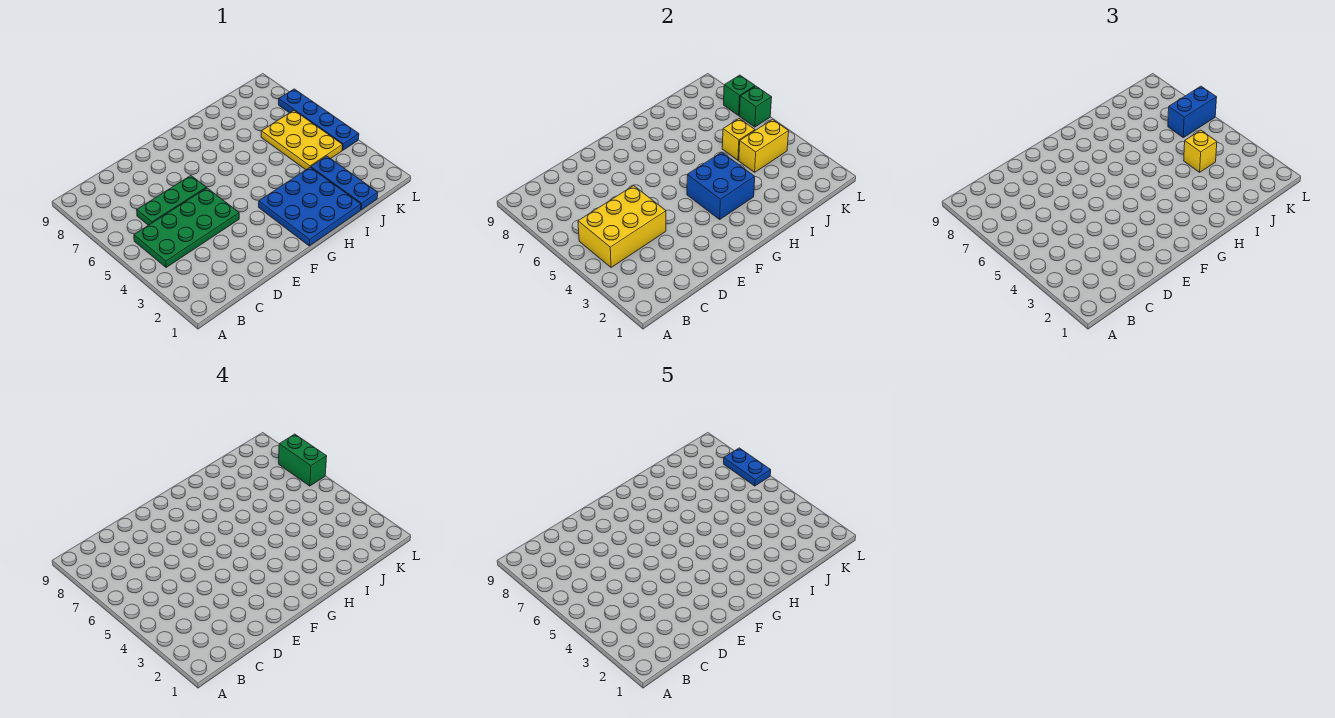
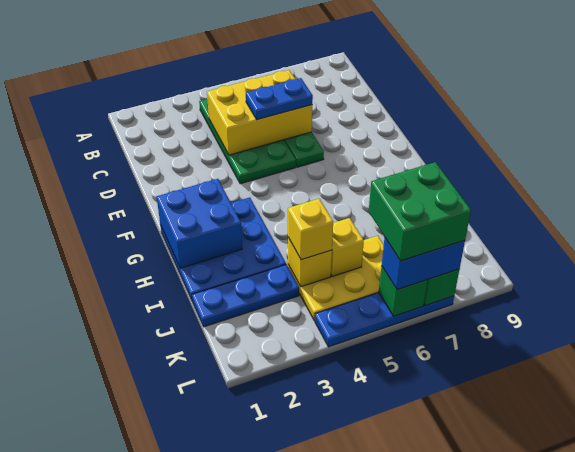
yellow 2x3 brick [578,186,666,268] -> yellow 2x3 brick turned to [207,70,312,155]
blue 2x2 brick [687,152,755,219] -> blue 2x2 brick moved to [157,179,242,268]
yellow 1x2 brick [739,120,789,172] -> yellow 1x1 brick [288,238,332,287]
blue 1x2 brick [1168,86,1217,138] -> blue 1x2 brick turned to [382,237,465,290]
green 1x2 brick [279,434,327,486] -> green 2x2 brick [369,162,471,261]
blue 1x2 plate [724,448,771,486] -> blue 1x2 plate moved to [246,78,313,120]

